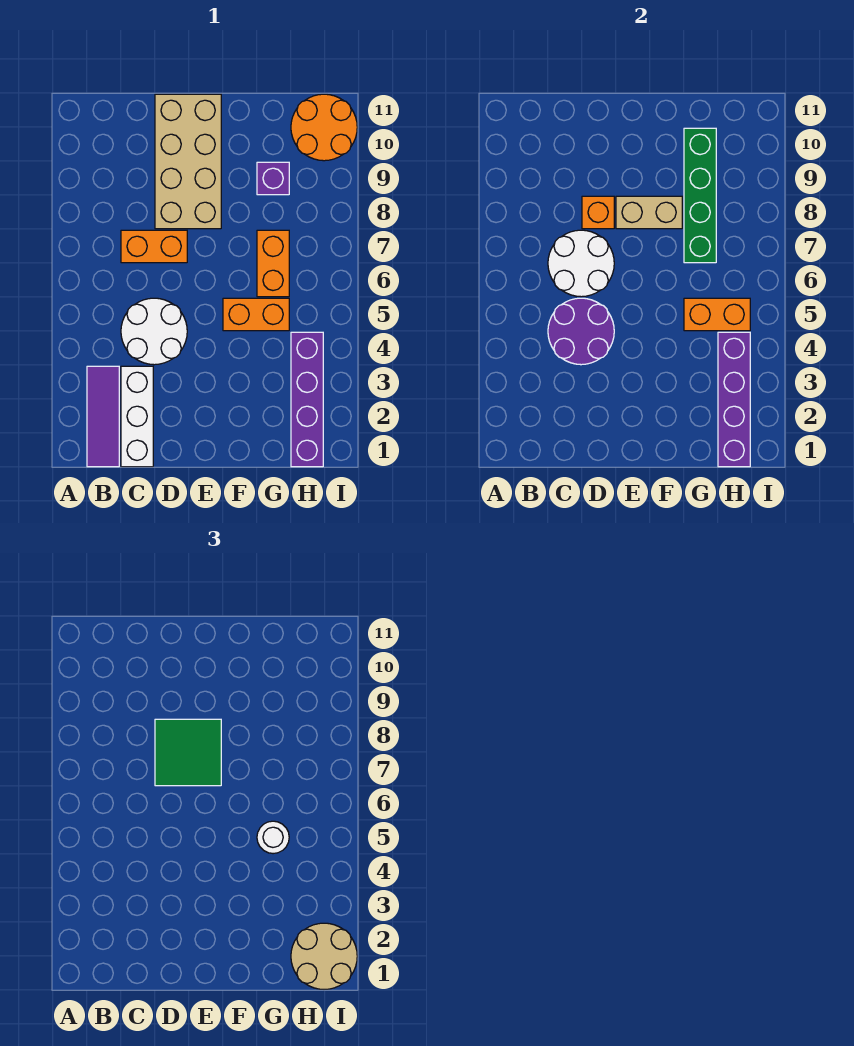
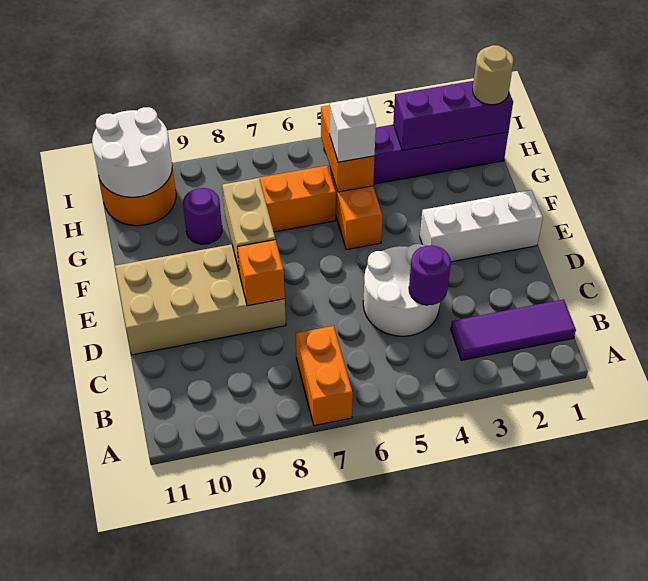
white 1x3 brick [121,366,153,467] -> white 1x3 brick moved to [420,190,543,262]
purple 2x2 round brick [548,298,614,365] -> purple 1x1 round brick [409,245,451,305]
white 2x2 round brick [548,230,614,297] -> white 2x2 round brick moved to [92,107,172,197]
orange 1x2 brick [121,230,187,263] -> orange 1x2 brick moved to [296,326,353,426]
green 2x2 tile [155,719,221,786] -> none
white 1x1 round brick [257,821,289,854] -> white 1x1 brick [330,97,376,162]
green 1x4 brick [684,128,716,263] -> none
purple 1x1 brick [257,162,289,195] -> purple 1x1 round brick [183,188,222,244]
purple 1x4 brick [718,332,750,467] -> purple 1x3 brick [393,81,513,150]
tan 2x2 round brick [291,923,357,990] -> tan 1x1 round brick [473,45,514,105]

